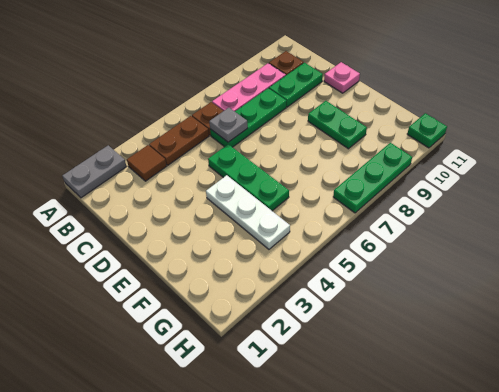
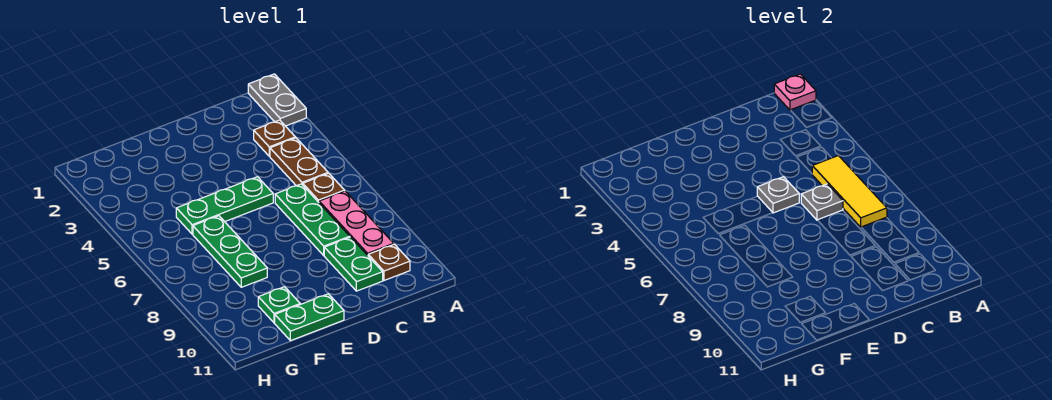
brown 1x1 tile [127,145,167,181] -> brown 1x1 plate [254,120,295,156]
none -> yellow 1x3 tile [812,156,887,227]
none -> grey 1x1 plate [757,177,799,213]
pink 1x1 plate [324,62,360,93] -> pink 1x1 plate moved to [774,74,816,110]
white 1x3 plate [206,175,290,249] -> none
green 1x2 plate [308,101,367,149] -> green 1x2 plate moved to [275,294,344,341]
green 1x3 plate [333,143,412,213] -> green 1x3 plate moved to [193,216,267,287]
green 1x1 plate [407,113,447,148] -> green 1x1 plate moved to [258,287,300,323]

